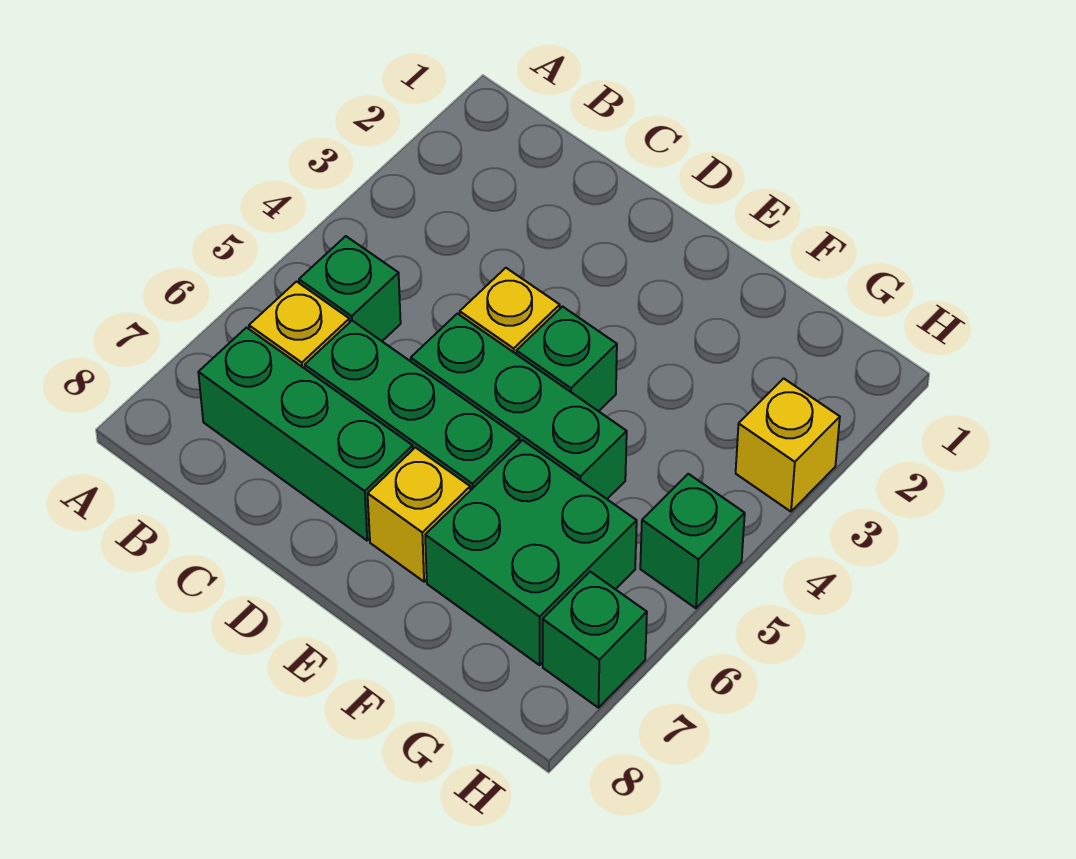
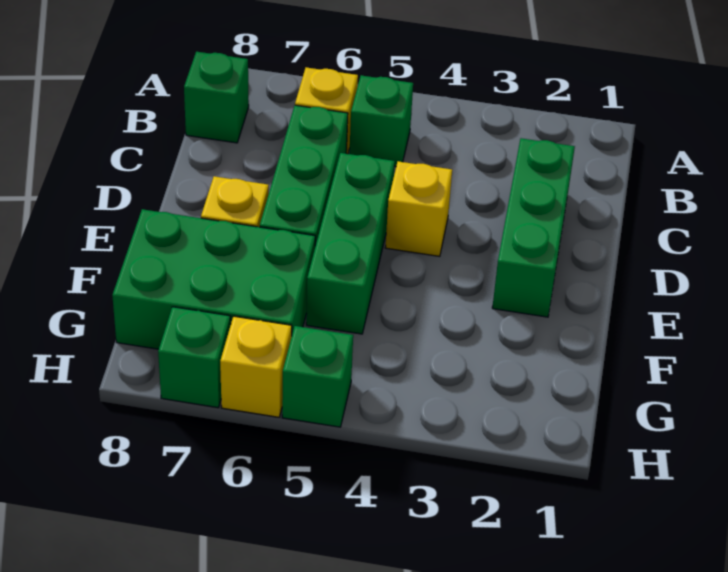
green 1x3 brick [198,328,413,540] -> green 1x3 brick moved to [492,138,575,317]
green 1x1 brick [516,307,617,411] -> green 1x1 brick moved to [184,52,249,143]
green 2x2 brick [425,440,637,665] -> green 2x3 brick [112,209,315,349]
yellow 1x1 brick [736,378,840,512] -> yellow 1x1 brick moved to [220,316,292,417]

